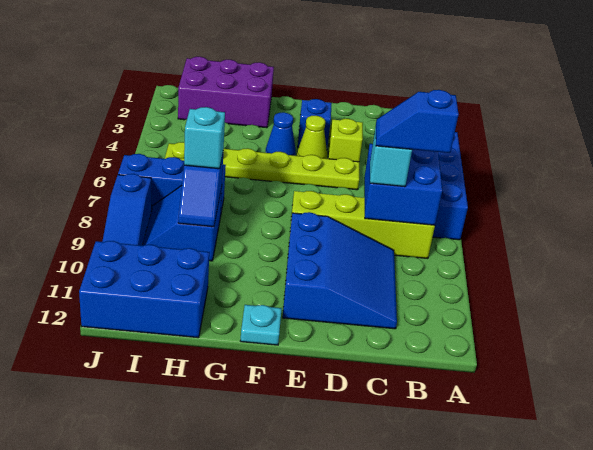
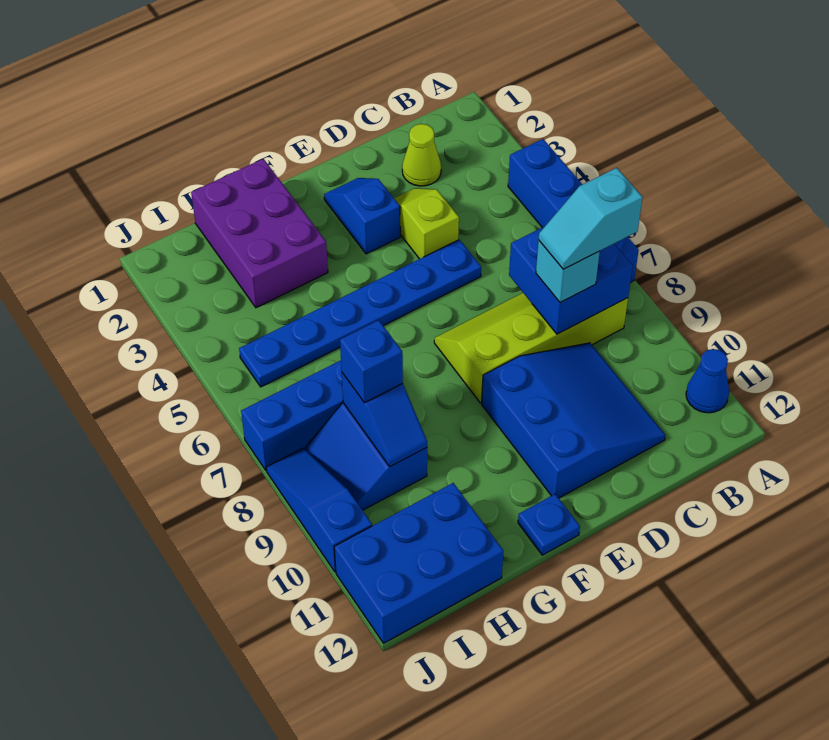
blue 1x2 slope [376,90,459,153] -> cyan 1x2 slope [539,168,643,269]
lime 1x6 plate [165,142,359,190] -> blue 1x6 plate [239,240,481,387]
lime 1x1 cone [297,116,327,159] -> lime 1x1 cone moved to [402,124,441,186]
blue 1x1 cone [266,112,296,155] -> blue 1x1 cone moved to [686,349,729,413]
cyan 1x1 plate [240,305,282,345] -> blue 1x1 plate [518,494,580,555]
purple 2x3 brick [178,57,274,128] -> purple 2x3 brick turned to [191,159,328,308]
cyan 1x1 brick [184,107,225,169] -> blue 1x1 brick [340,320,403,403]
blue 1x3 slope [102,174,152,246] -> blue 1x3 slope turned to [266,448,372,572]

